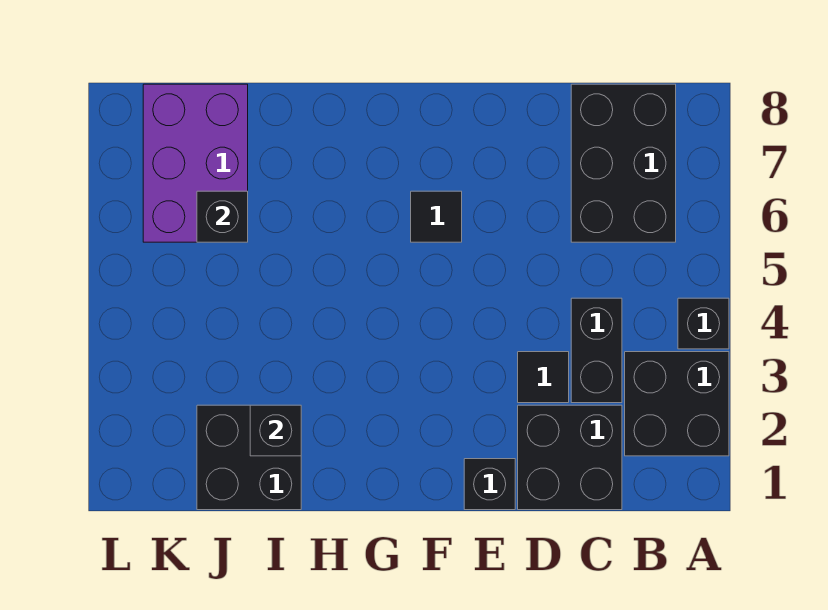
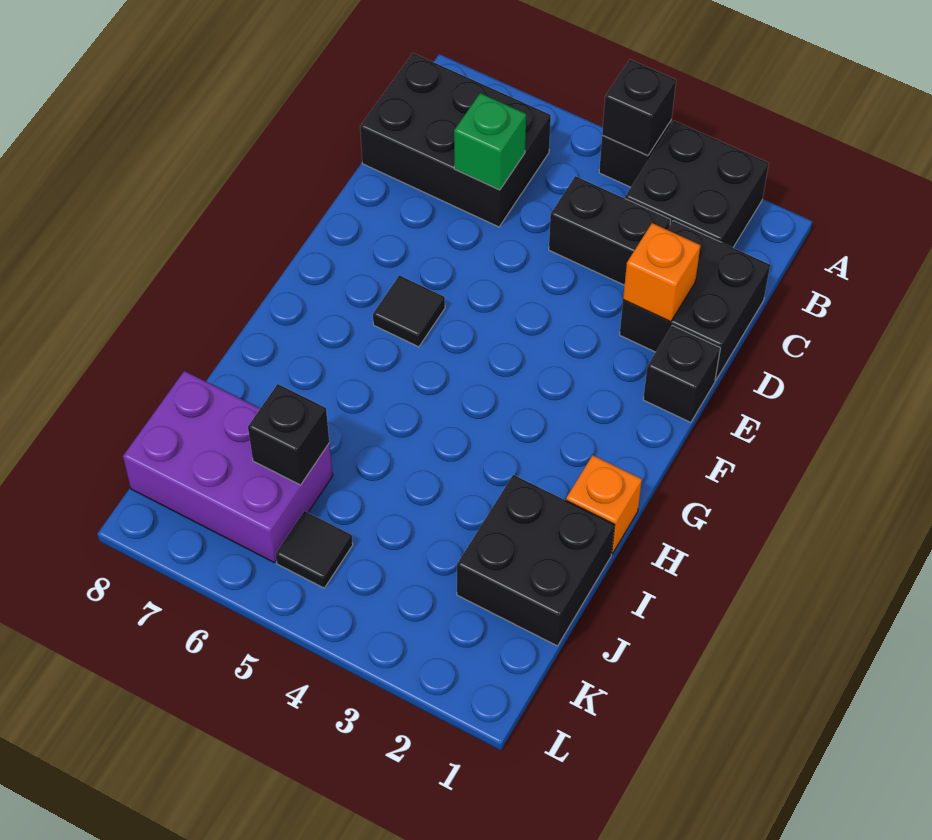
none -> green 1x1 brick [454,93,526,190]
none -> orange 1x1 brick [623,223,701,322]
black 1x1 tile [518,352,569,403] -> black 1x1 tile moved to [276,511,353,588]
none -> orange 1x1 brick [566,455,642,554]
black 1x1 brick [250,405,301,456] -> black 1x1 brick moved to [602,60,676,155]

